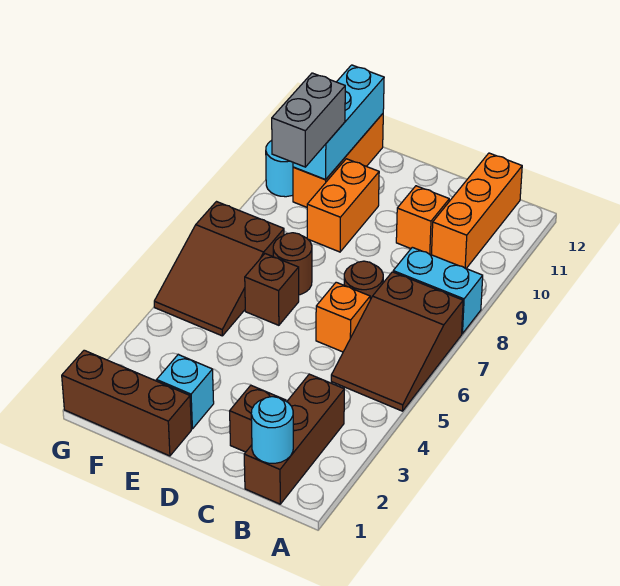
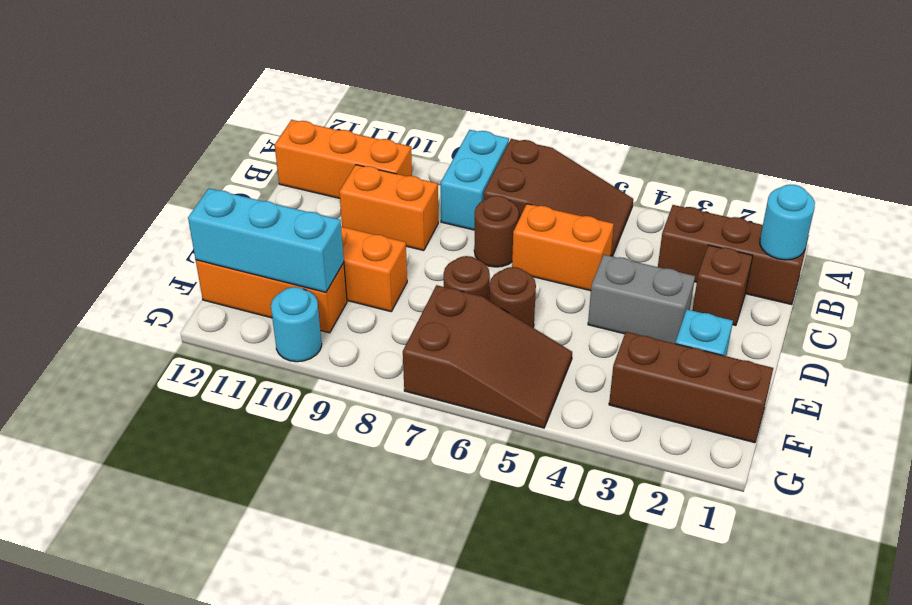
orange 1x1 brick [316,282,370,352] -> orange 1x2 brick [512,204,614,291]
orange 1x1 brick [396,186,449,255] -> orange 1x2 brick [339,165,438,251]
brown 1x3 brick [62,350,191,456] -> brown 1x3 brick turned to [609,332,773,443]
brown 1x1 brick [245,254,299,325] -> brown 1x1 round brick [489,267,536,327]
grey 1x2 brick [272,73,345,167] -> grey 1x2 brick moved to [588,255,695,344]

